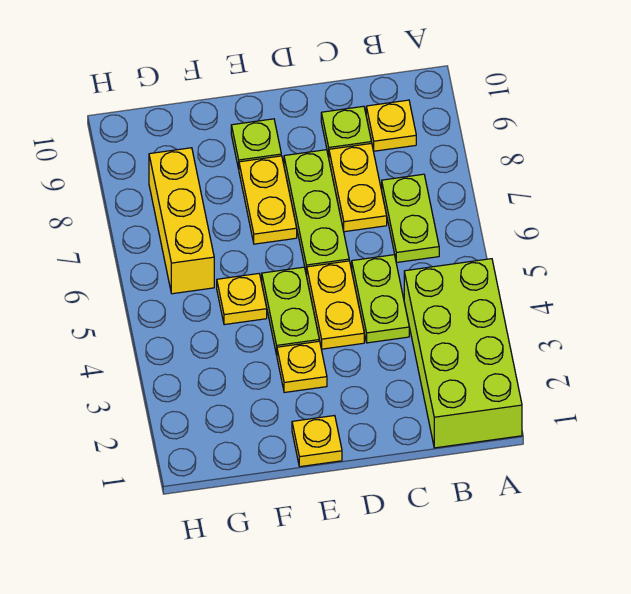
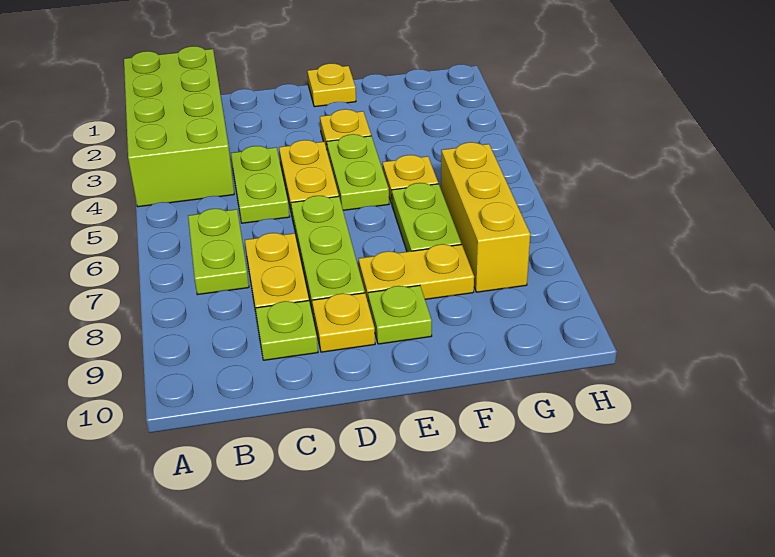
yellow 1x1 plate [366,100,416,151] -> yellow 1x1 plate moved to [312,293,375,352]
yellow 1x2 plate [239,156,297,244] -> yellow 1x2 plate turned to [359,244,474,301]
none -> lime 1x2 plate [392,183,461,252]

